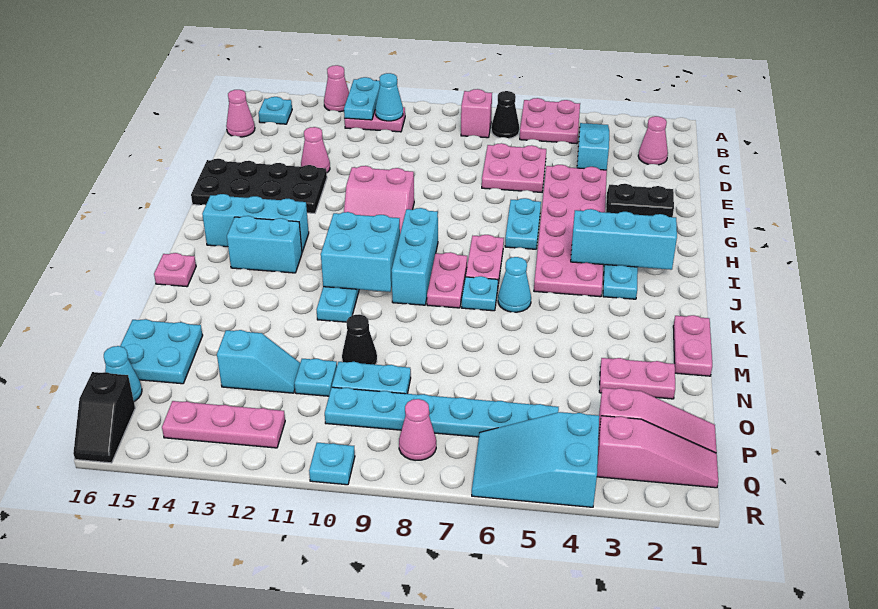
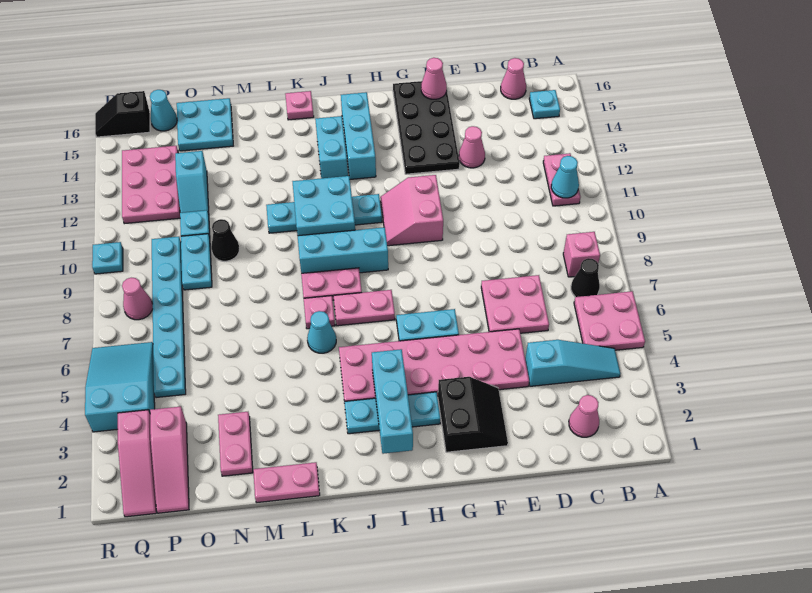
cyan 1x2 plate [344,77,380,120] -> none
pink 1x1 cone [324,65,349,112] -> pink 1x1 cone moved to [421,58,447,99]
cyan 1x1 plate [462,276,498,311] -> pink 1x1 plate [304,296,335,329]
pink 1x3 plate [162,401,285,448] -> pink 2x3 plate [122,146,180,224]

